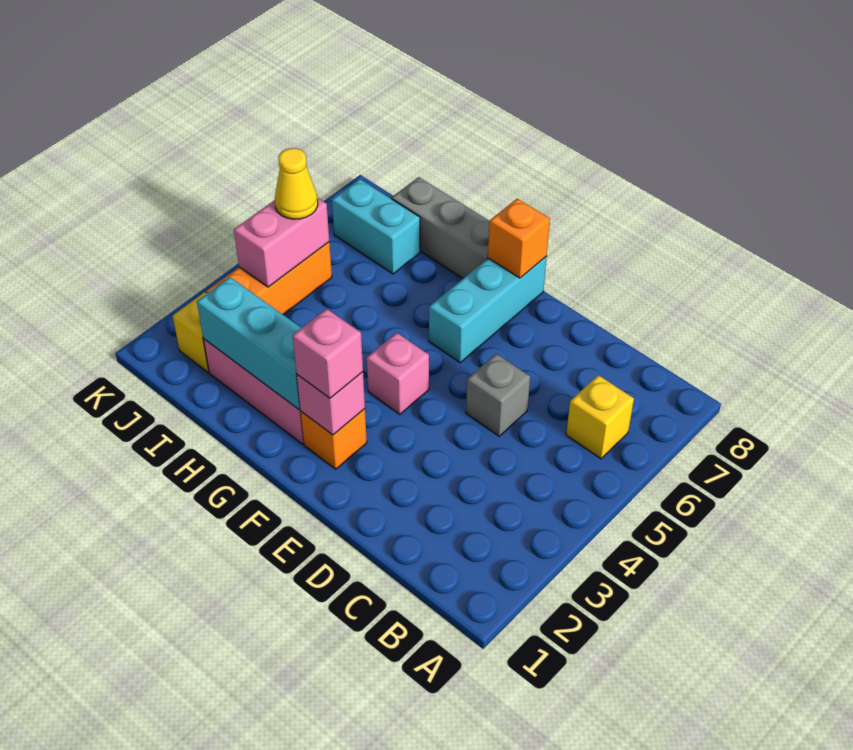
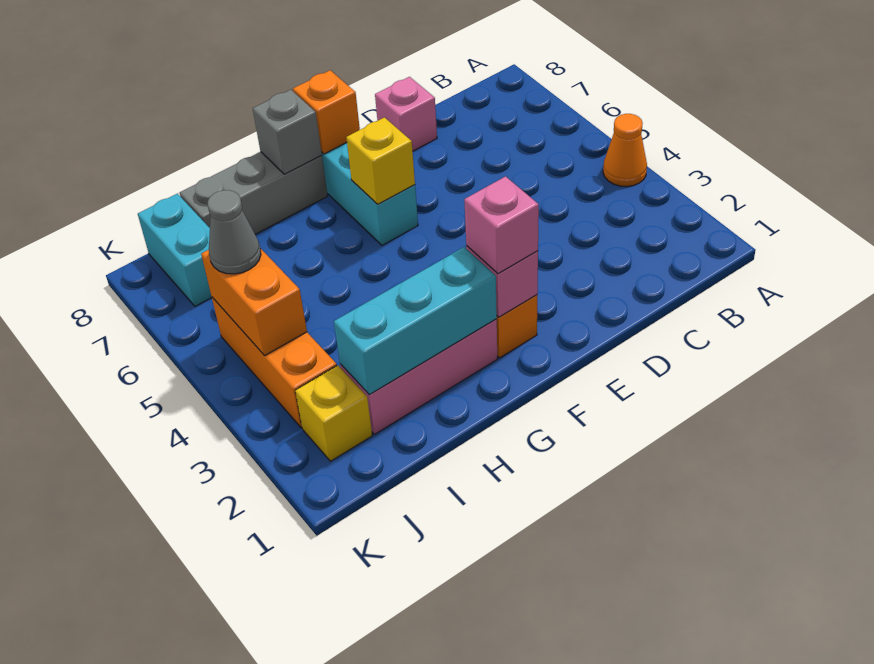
none -> orange 1x1 cone [603,114,647,187]
yellow 1x1 brick [566,375,634,459] -> yellow 1x1 brick moved to [346,117,415,204]
grey 1x1 brick [466,354,530,436] -> grey 1x1 brick moved to [253,90,322,174]
pink 1x1 brick [367,333,429,414] -> pink 1x1 brick moved to [375,77,437,151]
cyan 1x2 brick [332,179,420,274] -> cyan 1x2 brick turned to [138,194,212,306]
pink 1x2 brick [234,198,329,287] -> orange 1x2 brick [201,248,307,356]
yellow 1x1 cone [275,148,318,219] -> grey 1x1 cone [208,190,261,274]

